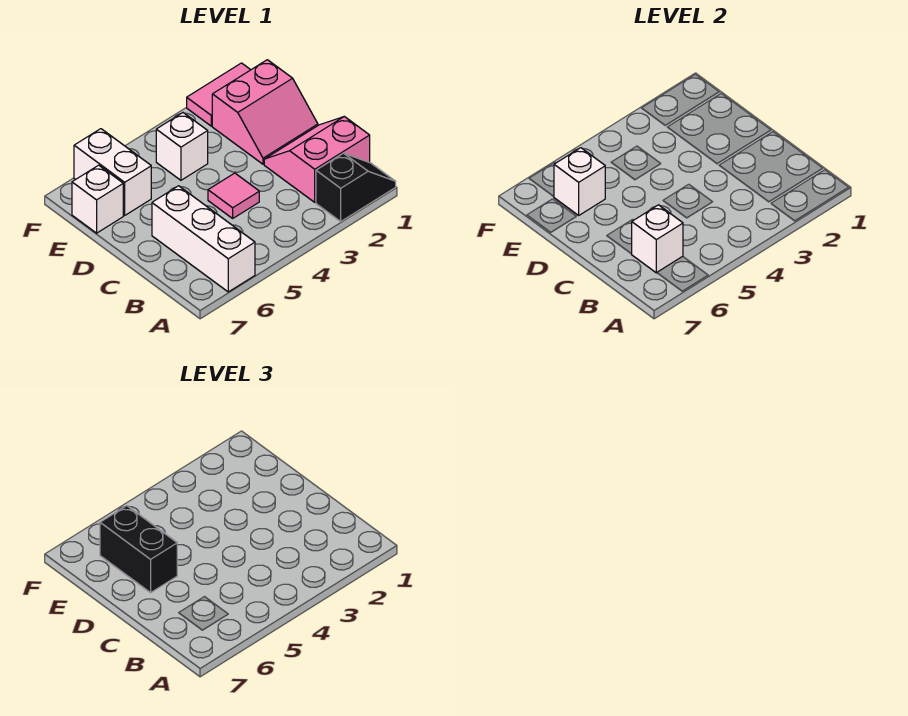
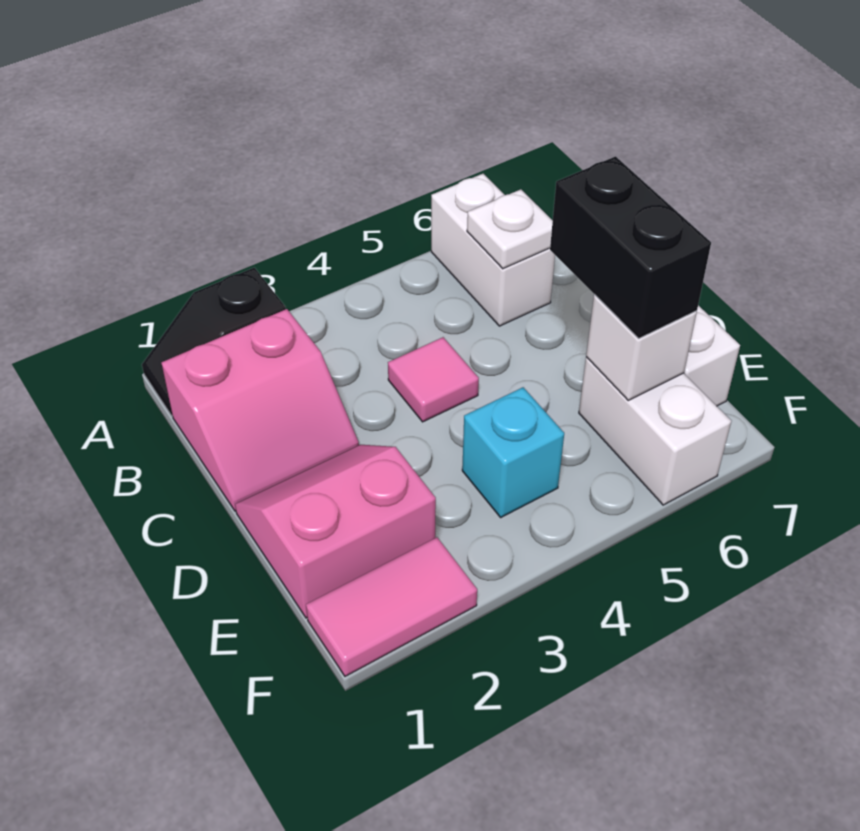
white 1x3 brick [152,186,255,292] -> white 1x2 brick [431,174,555,326]
white 1x1 brick [632,205,683,273] -> white 1x1 plate [467,189,553,269]
white 1x1 brick [156,113,208,180] -> cyan 1x1 brick [462,387,564,517]

